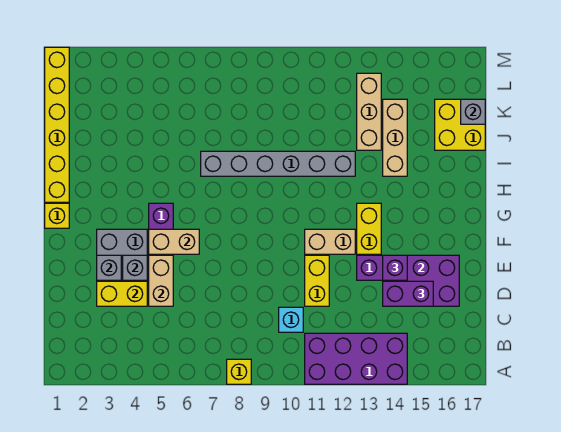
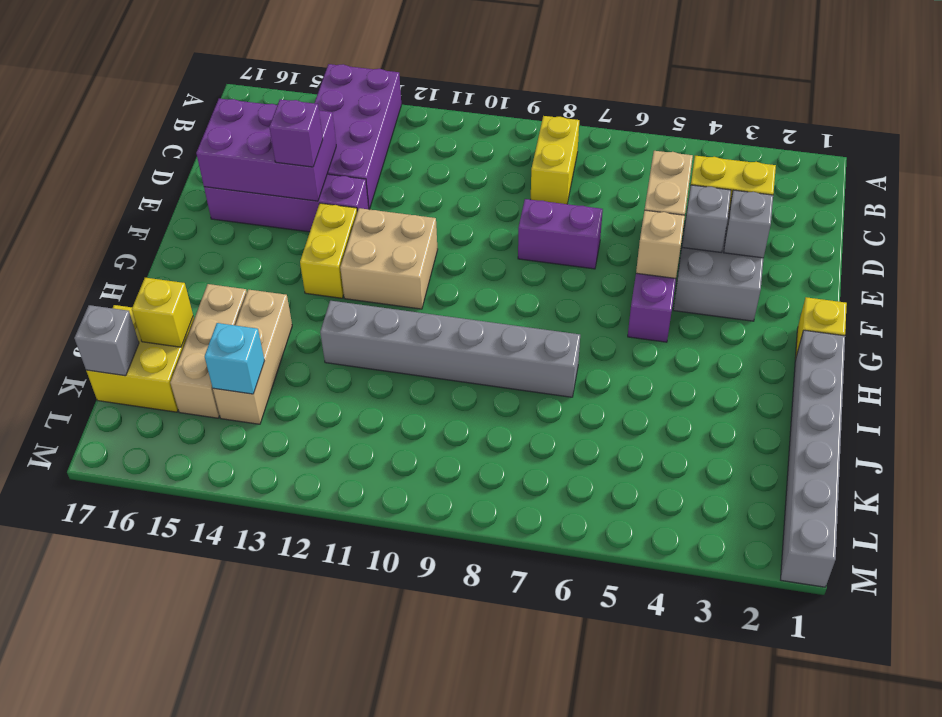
yellow 1x1 brick [227,359,251,384] -> yellow 1x1 brick moved to [132,278,193,347]
purple 2x4 brick [305,333,407,384] -> purple 2x4 brick turned to [315,64,401,209]
cyan 1x1 brick [279,307,303,332] -> cyan 1x1 brick moved to [205,323,264,394]
yellow 1x2 brick [305,255,329,306] -> yellow 1x2 brick moved to [531,116,579,204]
purple 1x2 brick [383,281,433,306] -> purple 1x2 brick moved to [518,199,603,269]
tan 1x2 brick [149,229,199,254] -> tan 1x1 brick [636,210,685,278]
tan 1x2 brick [305,229,355,254] -> tan 2x2 brick [340,208,438,309]
yellow 1x6 brick [45,47,69,202] -> grey 1x6 brick [781,330,845,587]
tan 1x3 brick [357,73,381,150] -> tan 1x3 brick moved to [170,284,247,418]

